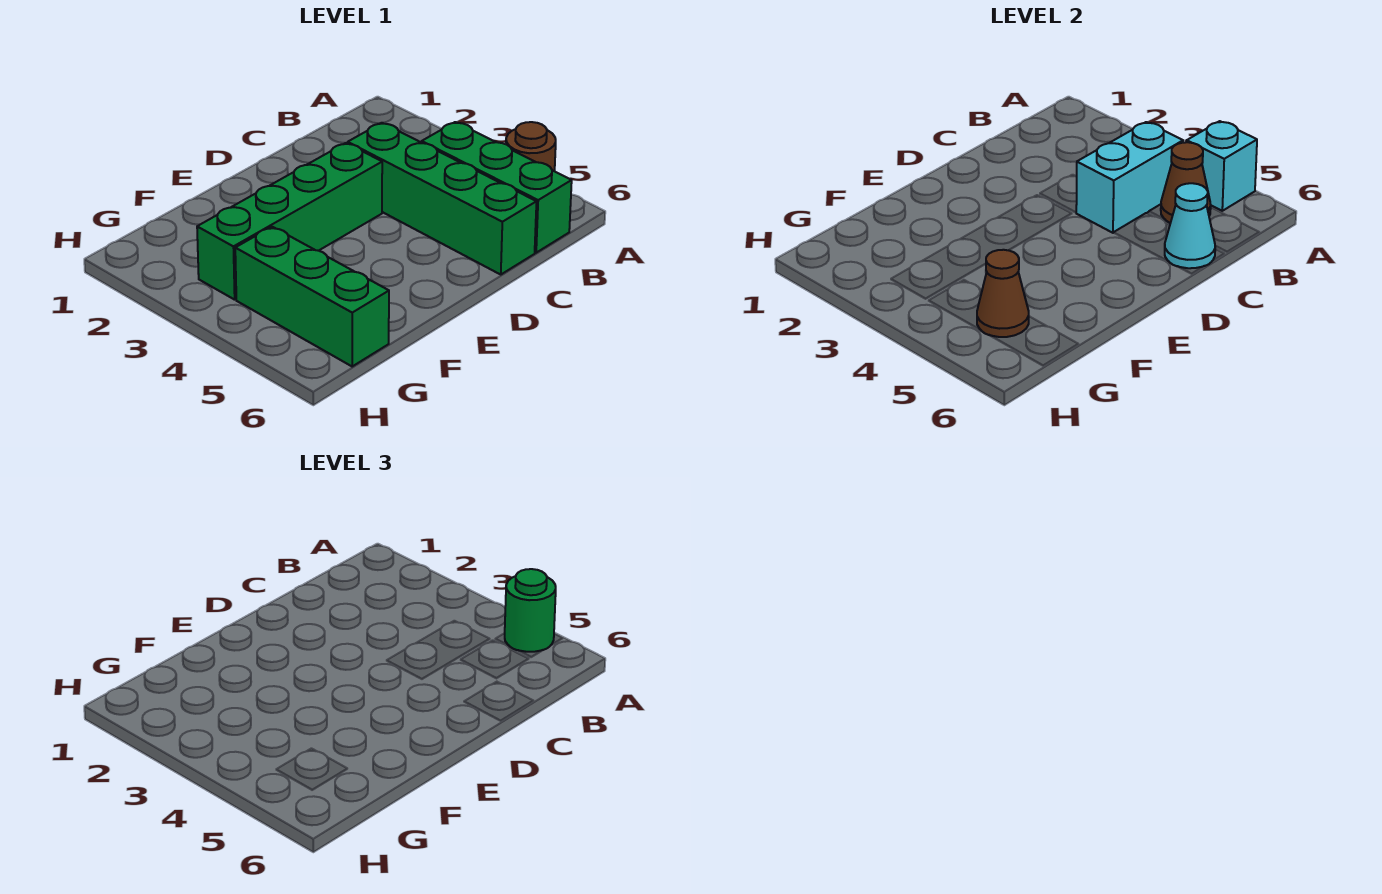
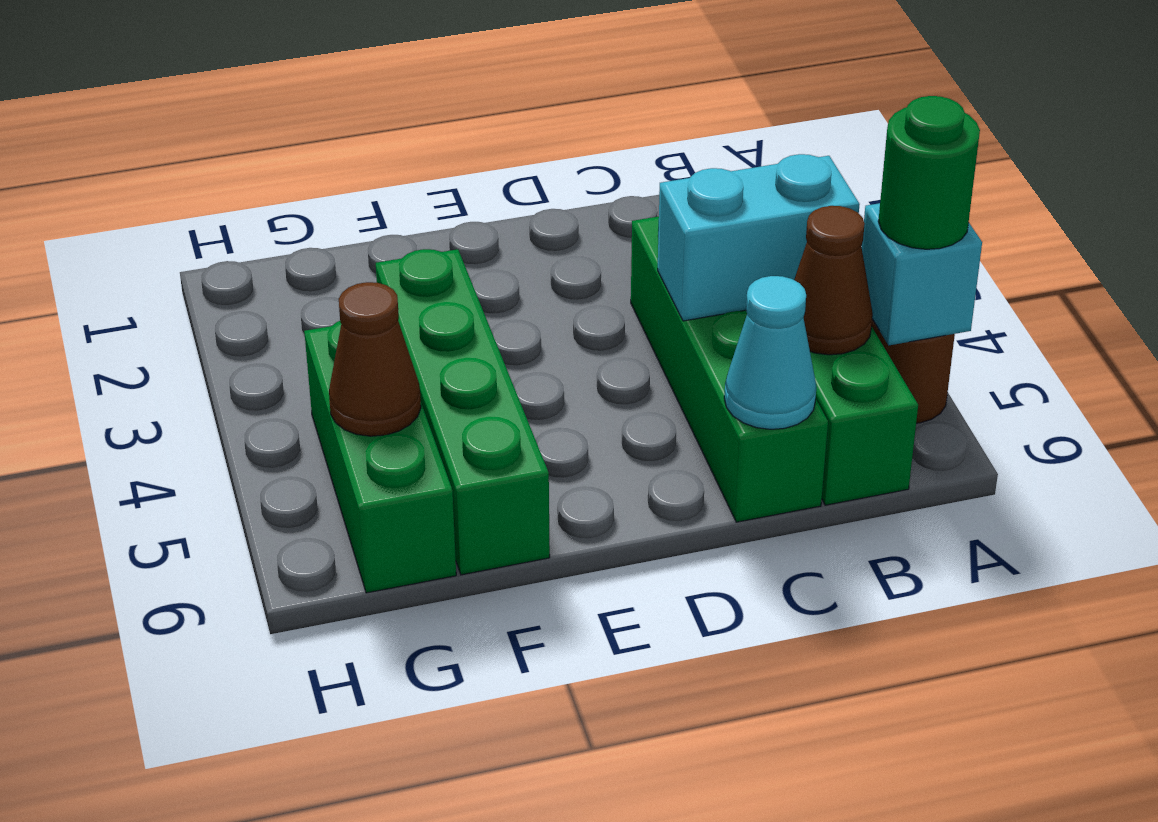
green 1x4 brick [197,143,382,300] -> green 1x4 brick turned to [376,249,550,575]

